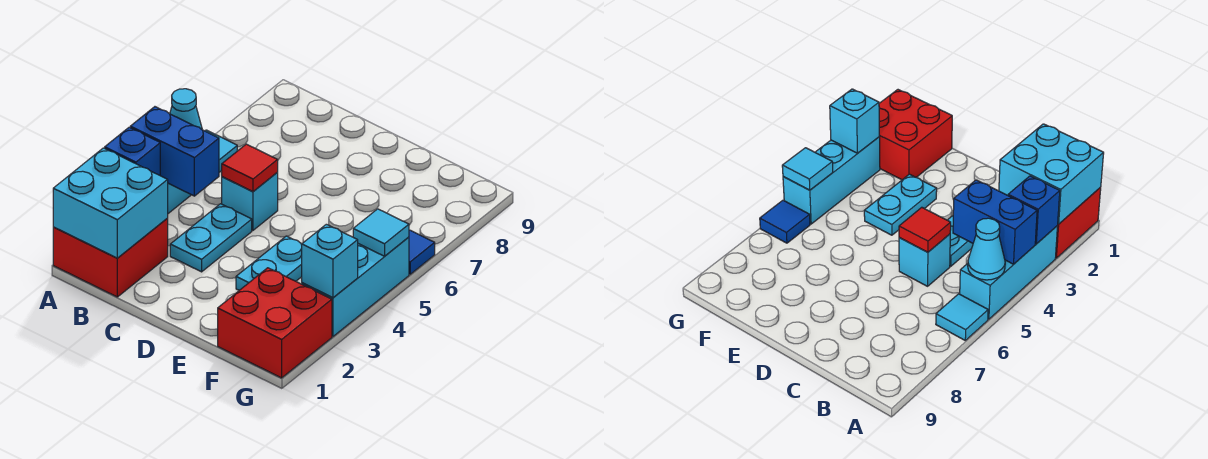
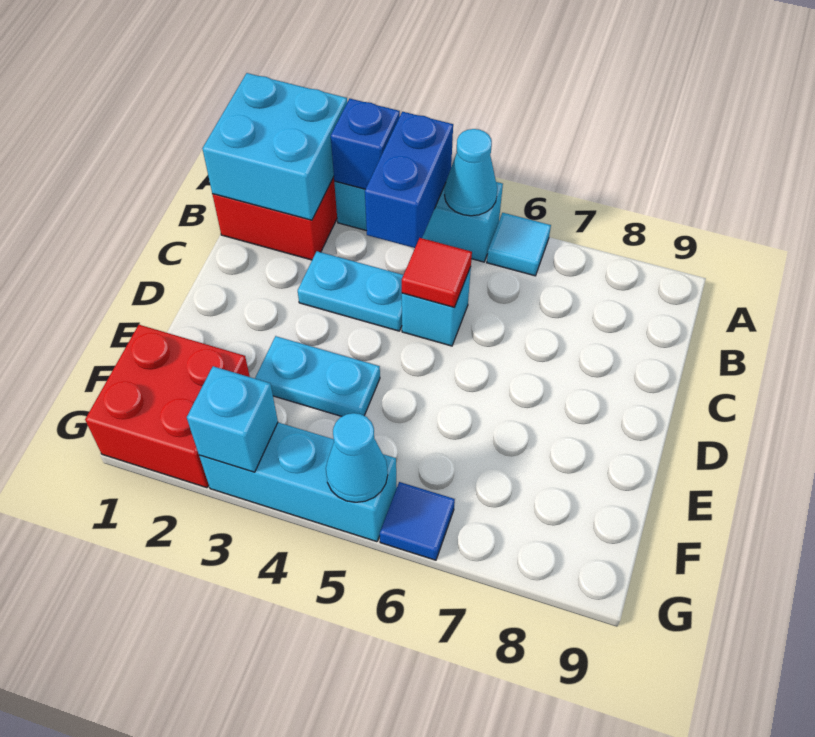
cyan 1x1 tile [353,209,409,256] -> cyan 1x1 cone [326,413,388,502]

